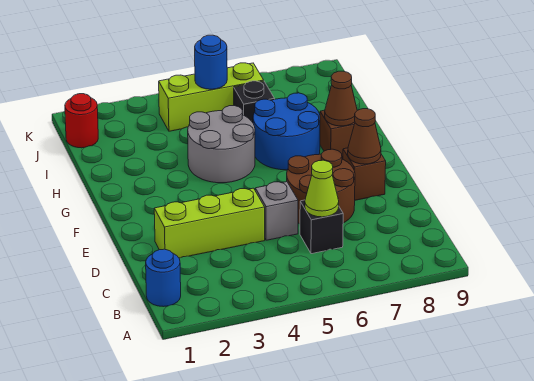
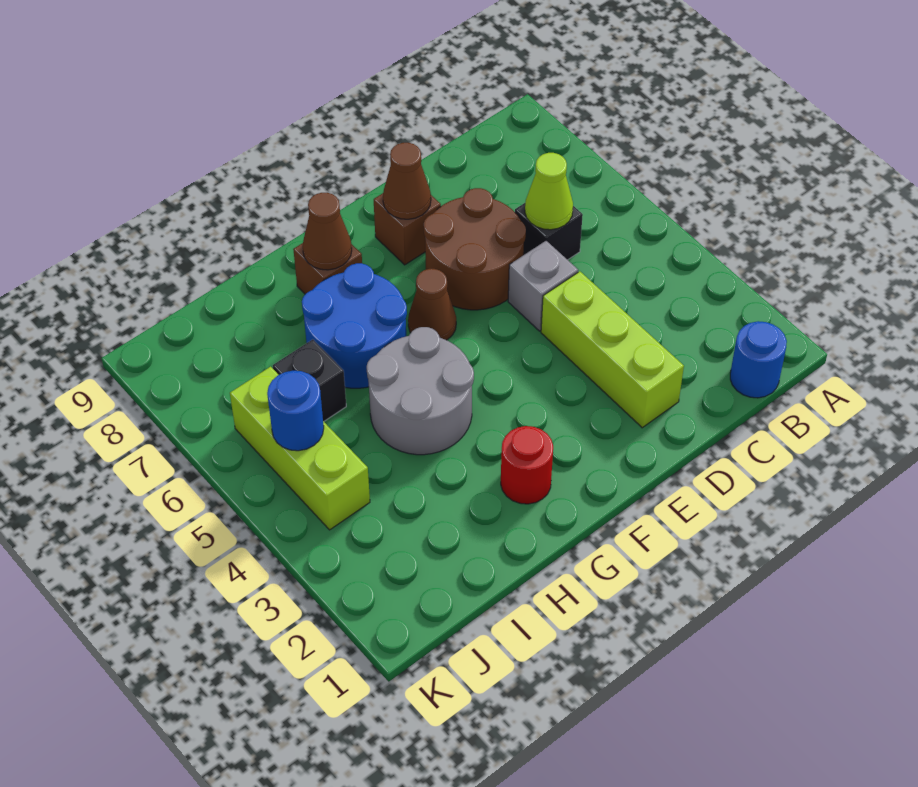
none -> brown 1x1 cone [408,269,456,340]
red 1x1 round brick [65,94,98,148] -> red 1x1 round brick moved to [501,426,553,504]

